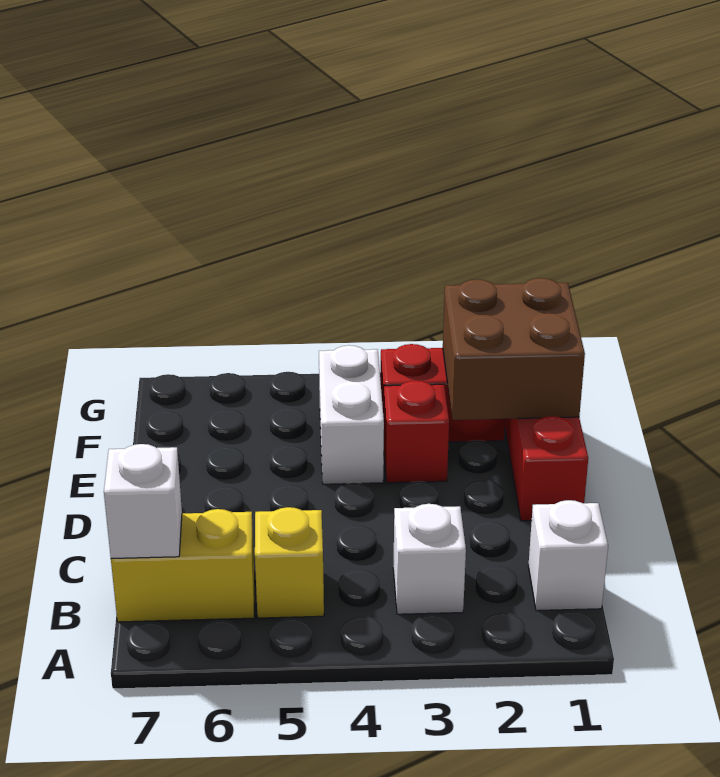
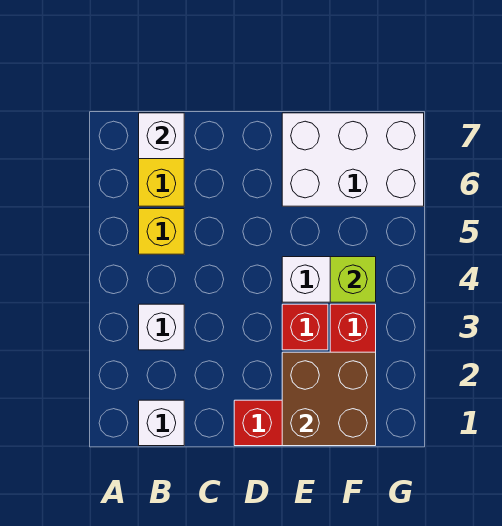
none -> white 2x3 brick [282,113,424,206]
none -> lime 1x1 brick [330,257,376,302]

